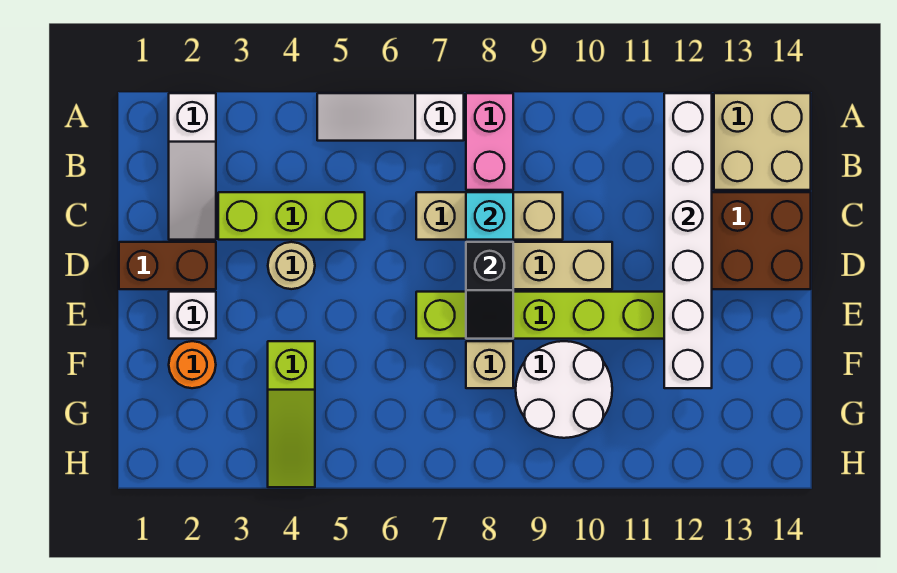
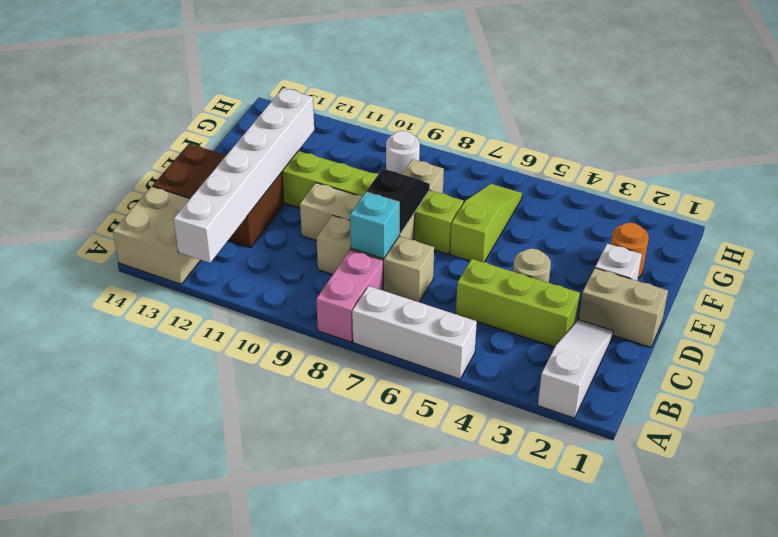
white 1x3 slope [317,93,464,141] -> white 1x3 brick [352,286,477,379]
brown 1x2 brick [119,242,216,289] -> tan 1x2 brick [579,268,668,347]
lime 1x3 slope [268,341,315,487] -> lime 1x3 slope moved to [450,184,522,262]
white 2x2 round brick [516,341,612,438] -> white 1x1 round brick [386,131,420,174]

